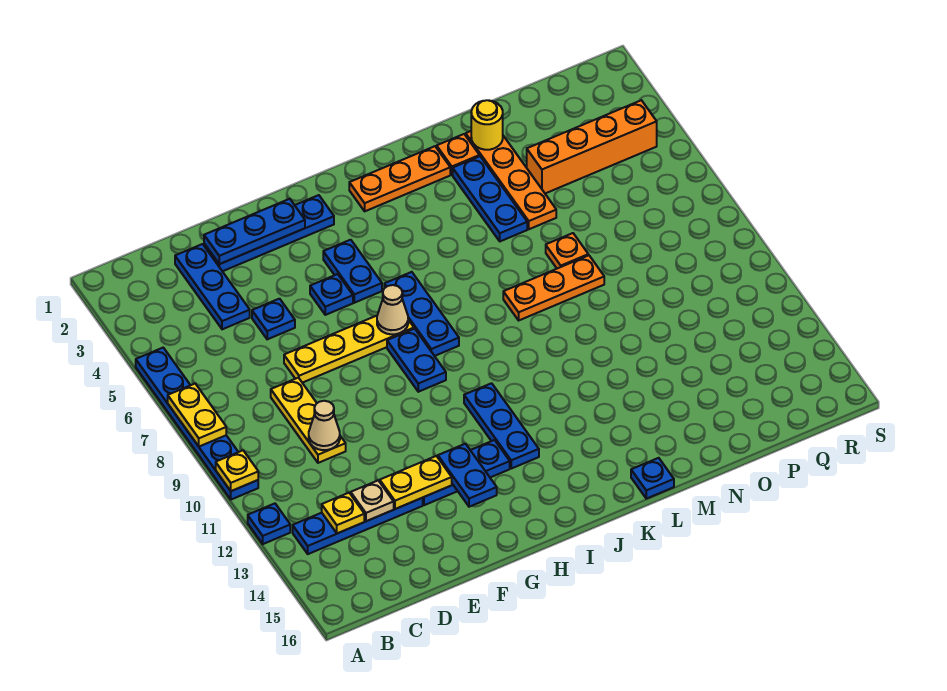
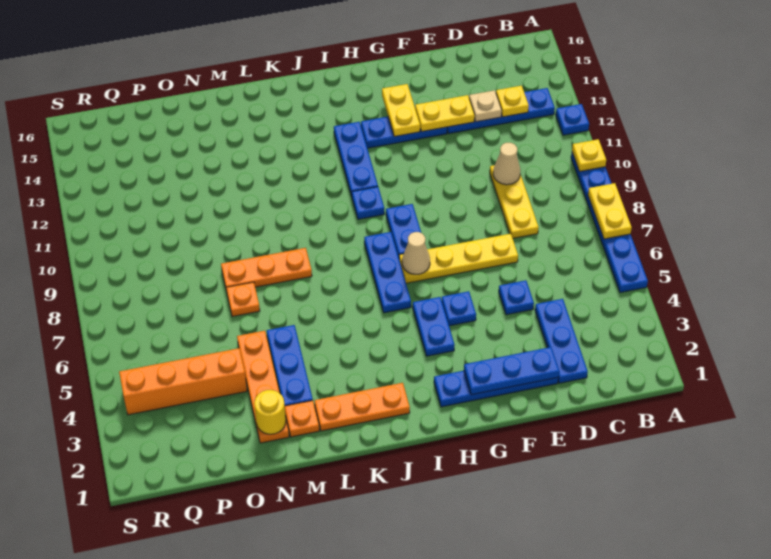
blue 1x2 plate [438,444,497,507] -> yellow 1x2 plate [382,84,420,136]
blue 1x1 plate [631,458,674,499] -> blue 1x1 plate moved to [352,187,384,219]

